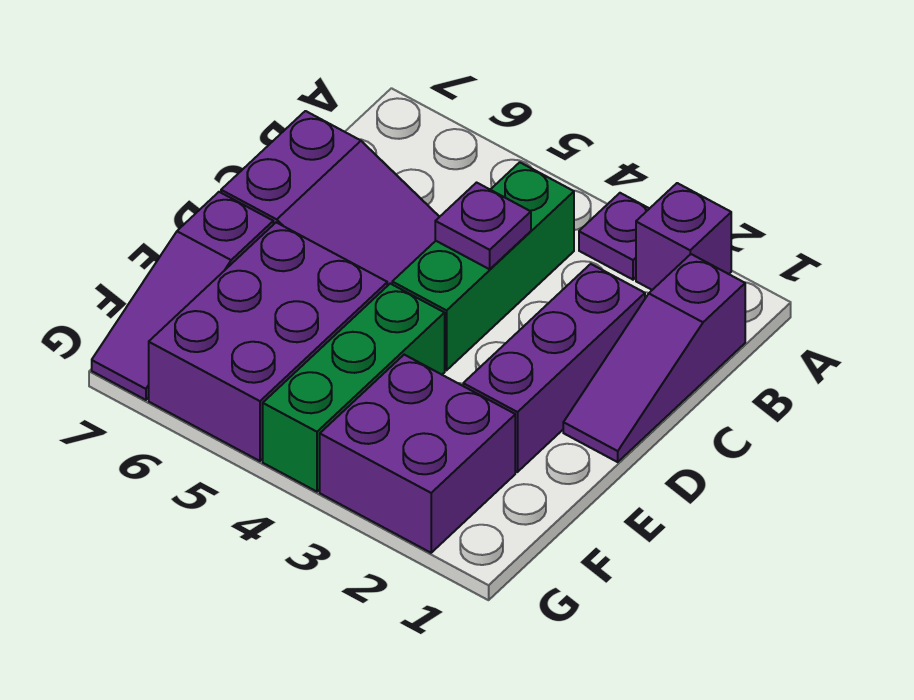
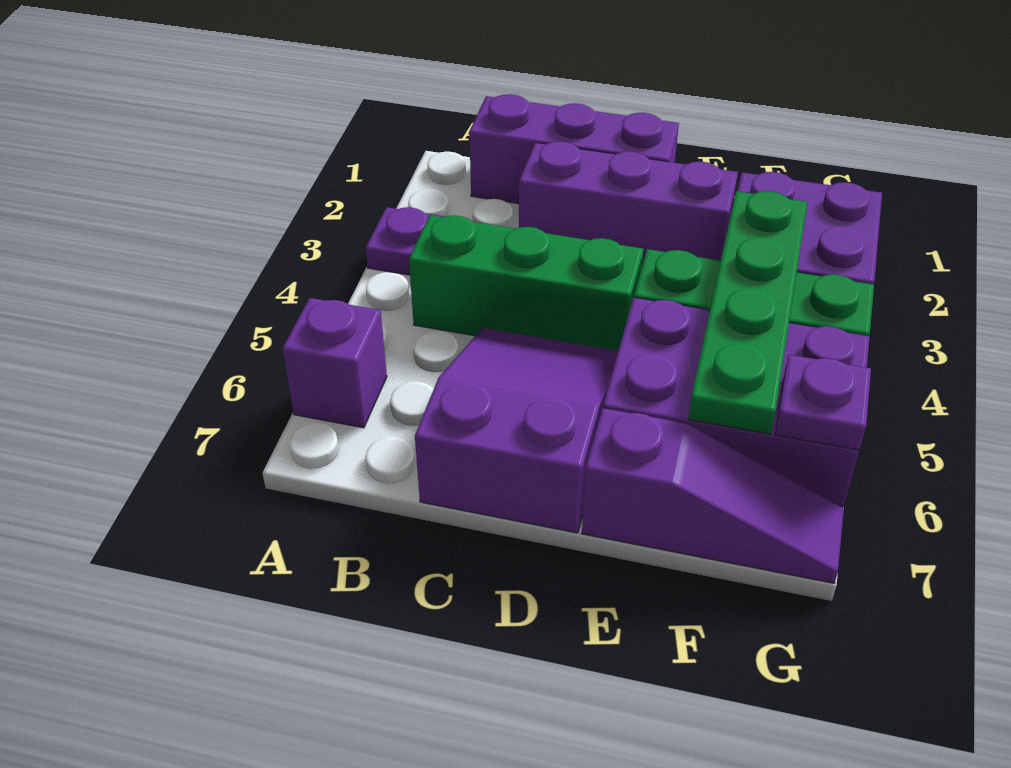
purple 1x1 brick [636,183,731,290] -> purple 1x1 brick moved to [282,298,387,428]
purple 1x3 slope [563,254,745,462] -> purple 1x3 brick [469,94,679,204]
purple 1x1 plate [435,183,531,269] -> purple 1x1 plate moved to [775,355,871,450]
none -> green 1x4 plate [688,191,807,434]

